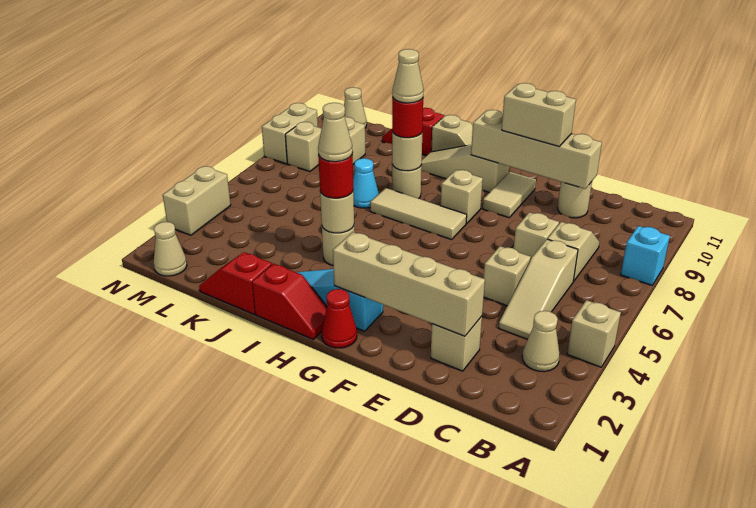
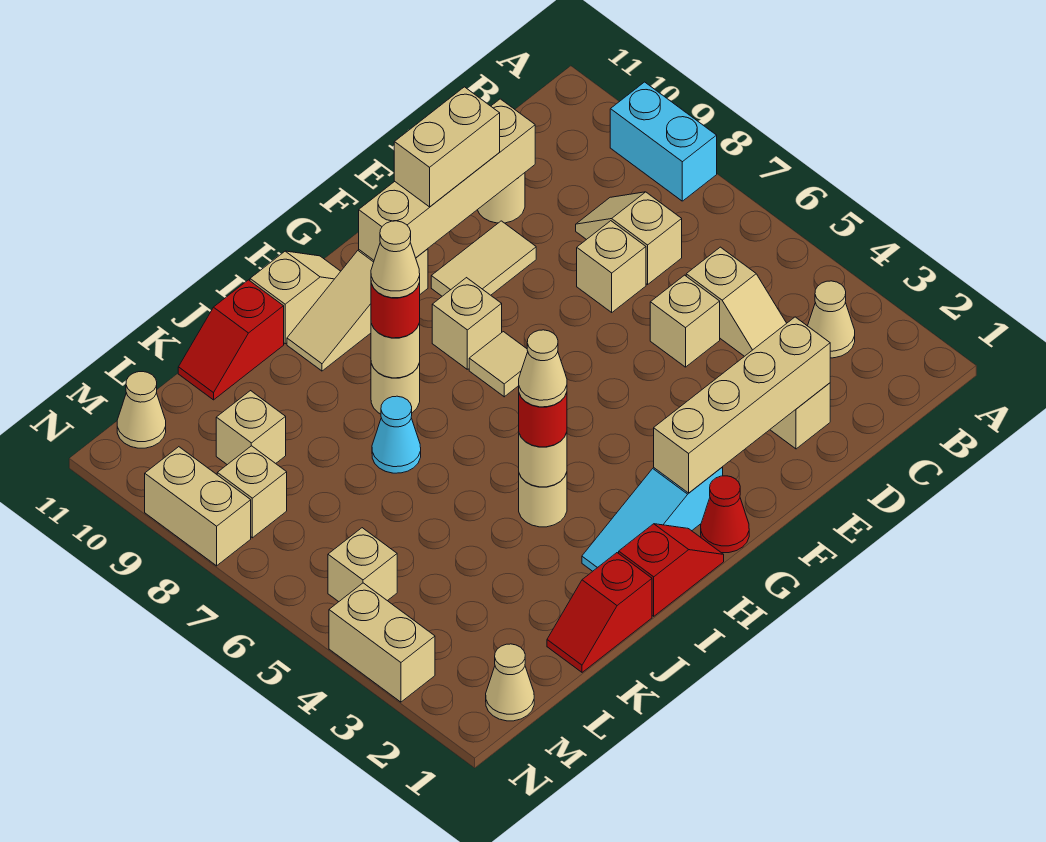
tan 1x1 brick [567,300,621,367] -> tan 1x1 brick moved to [328,528,397,602]
cyan 1x1 brick [621,226,670,285] -> cyan 1x2 brick [610,82,717,201]
tan 1x3 slope [499,239,578,339] -> tan 1x2 slope [686,247,787,356]
tan 1x2 tile [483,172,536,218] -> tan 1x2 tile turned to [431,221,536,296]
tan 1x3 tile [370,188,467,240] -> tan 1x1 tile [469,332,528,397]

